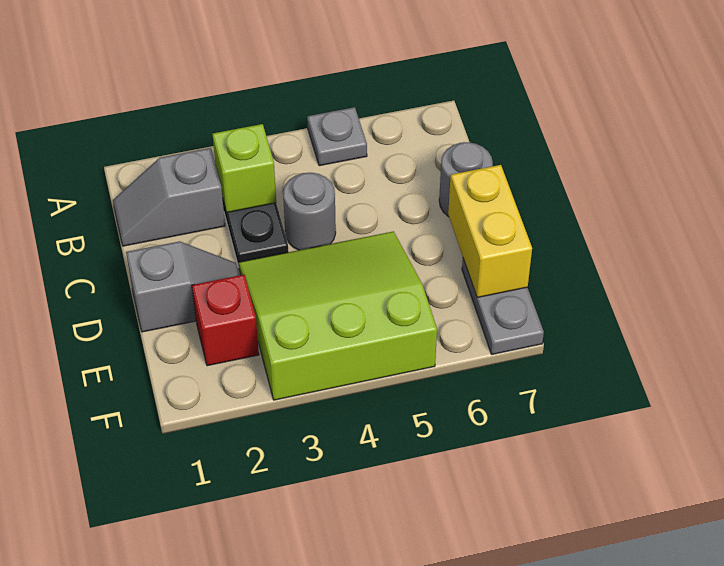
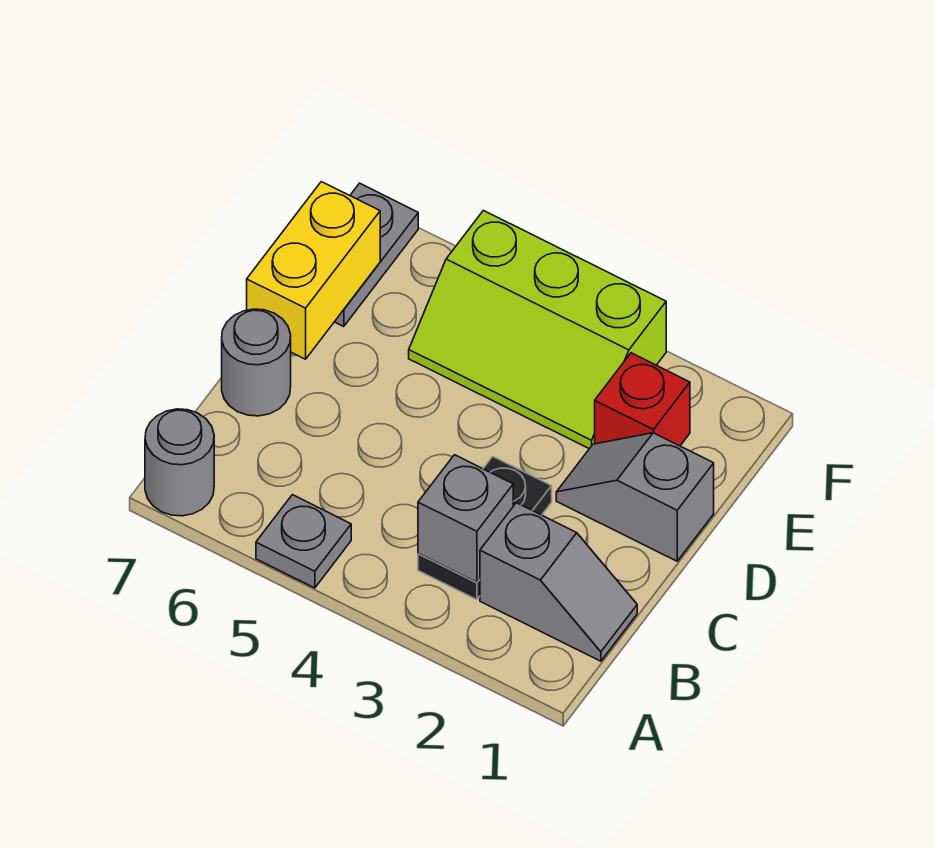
lime 1x1 brick [212,124,276,213] -> grey 1x1 brick [418,455,513,582]
grey 1x1 round brick [283,173,336,250] -> grey 1x1 round brick moved to [145,409,214,516]
lime 3x3 slope [239,232,437,400] -> lime 2x3 slope [409,211,666,449]

